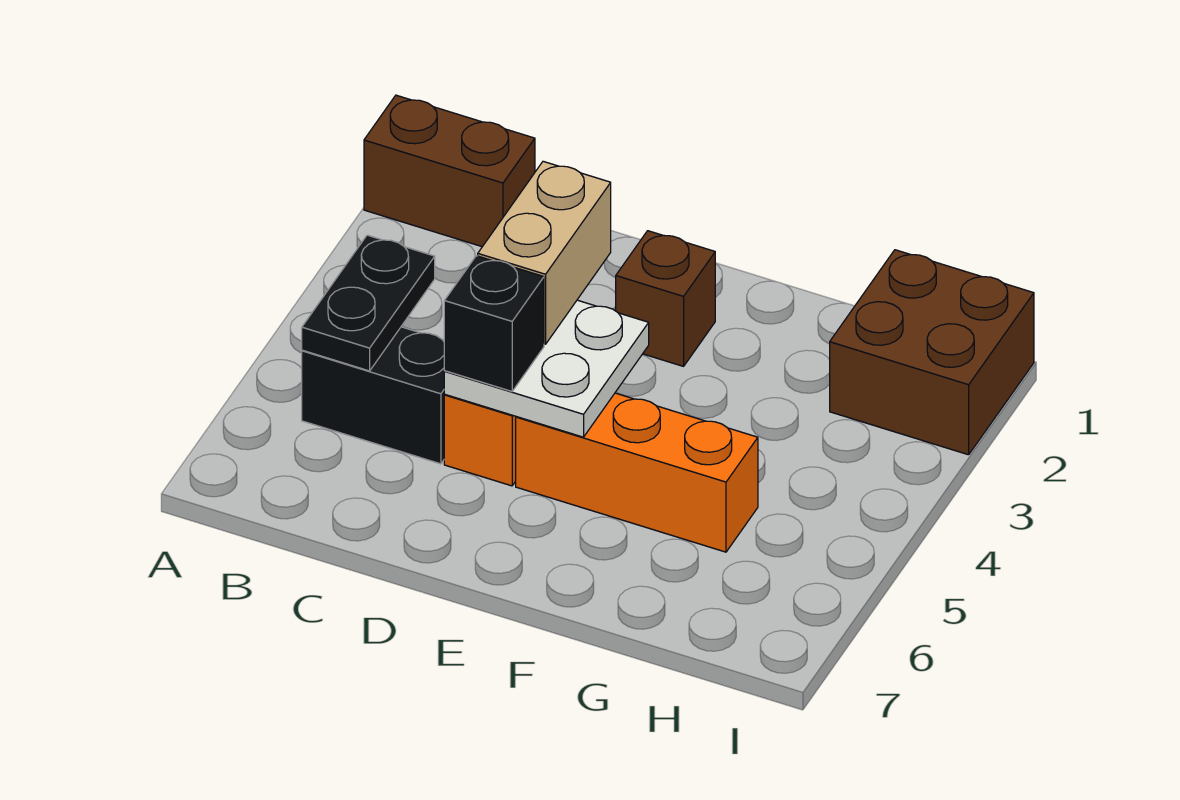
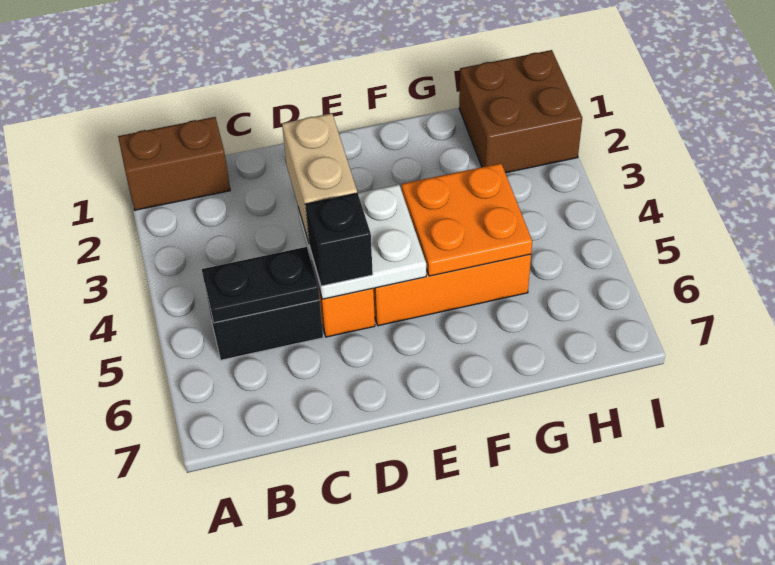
black 1x2 plate [302,235,435,371] -> black 1x2 plate turned to [202,247,320,323]
brown 1x1 brick [616,231,715,366] -> none
none -> orange 2x2 plate [402,163,532,276]

